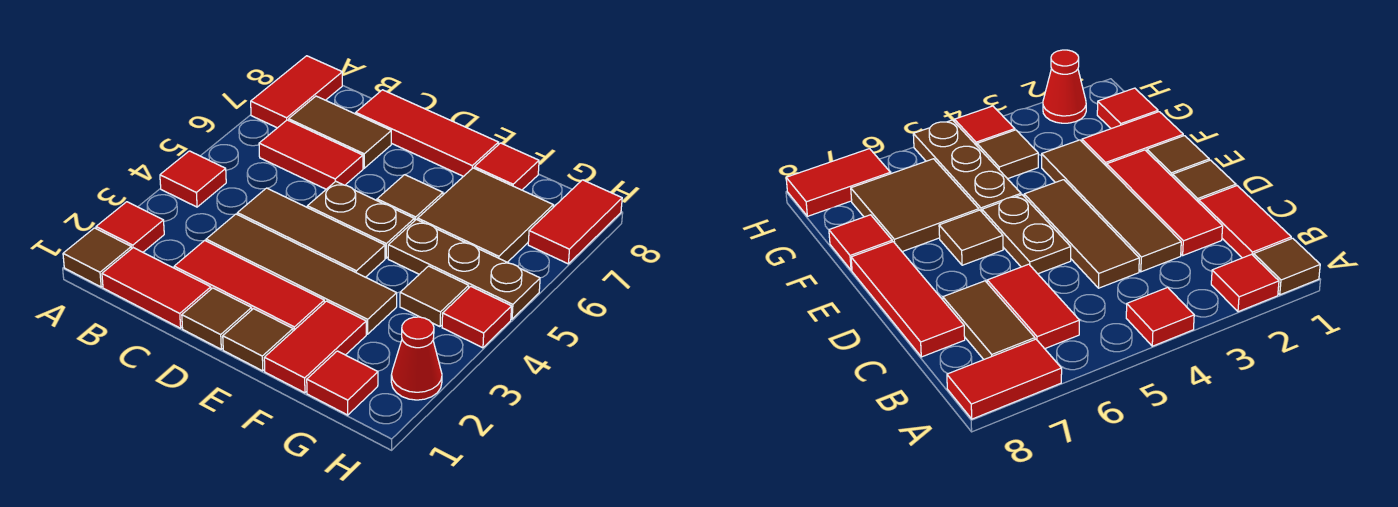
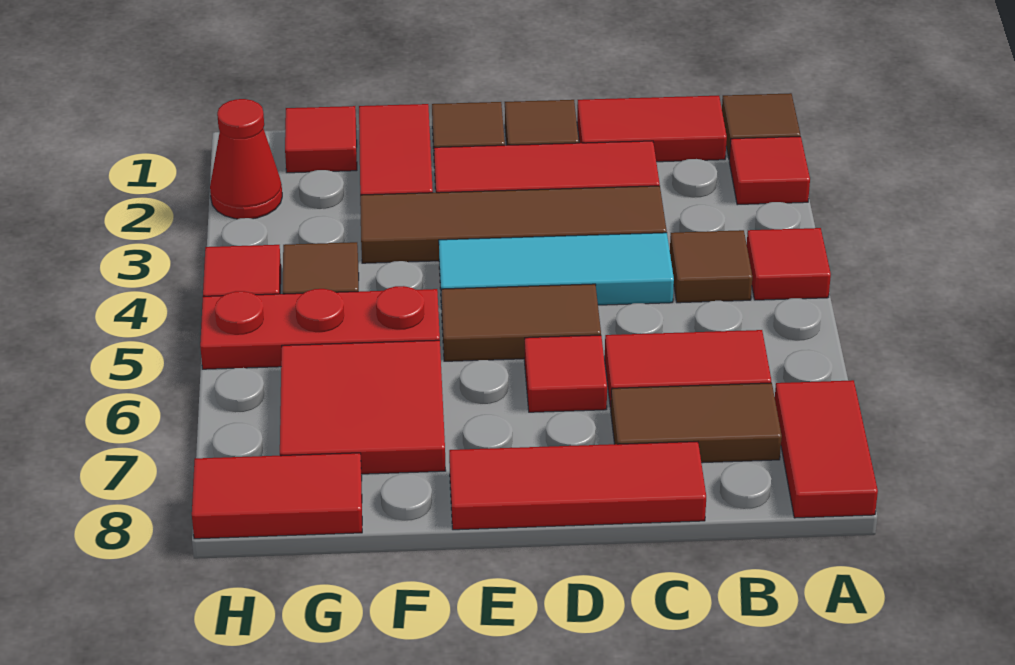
brown 1x3 tile [237,188,385,277] -> cyan 1x3 tile [439,233,674,308]
brown 1x2 plate [307,181,414,258] -> brown 1x2 tile [441,284,601,361]
brown 1x1 tile [377,175,443,221] -> brown 1x1 tile moved to [670,230,752,303]
brown 1x3 plate [388,219,540,319] -> red 1x3 plate [200,286,440,369]
brown 2x2 tile [418,168,553,262] -> red 2x2 tile [280,340,446,474]
red 1x1 tile [474,143,539,190] -> red 1x1 tile moved to [524,335,607,412]
red 1x2 tile [528,180,622,264] -> red 1x2 tile turned to [192,453,362,539]

